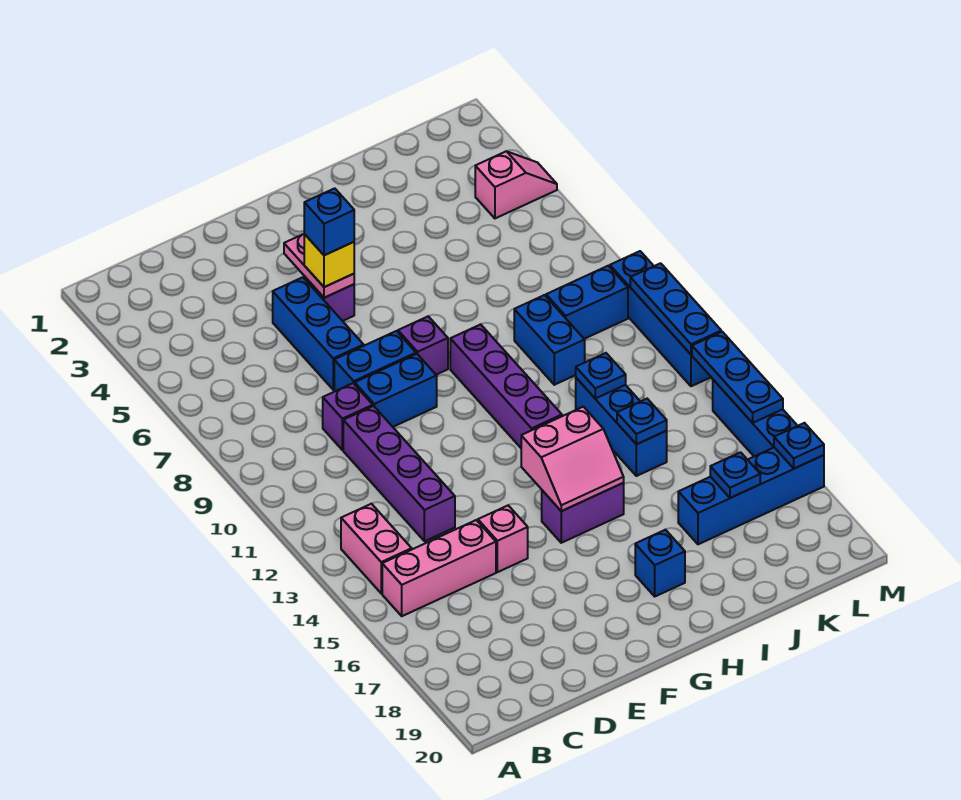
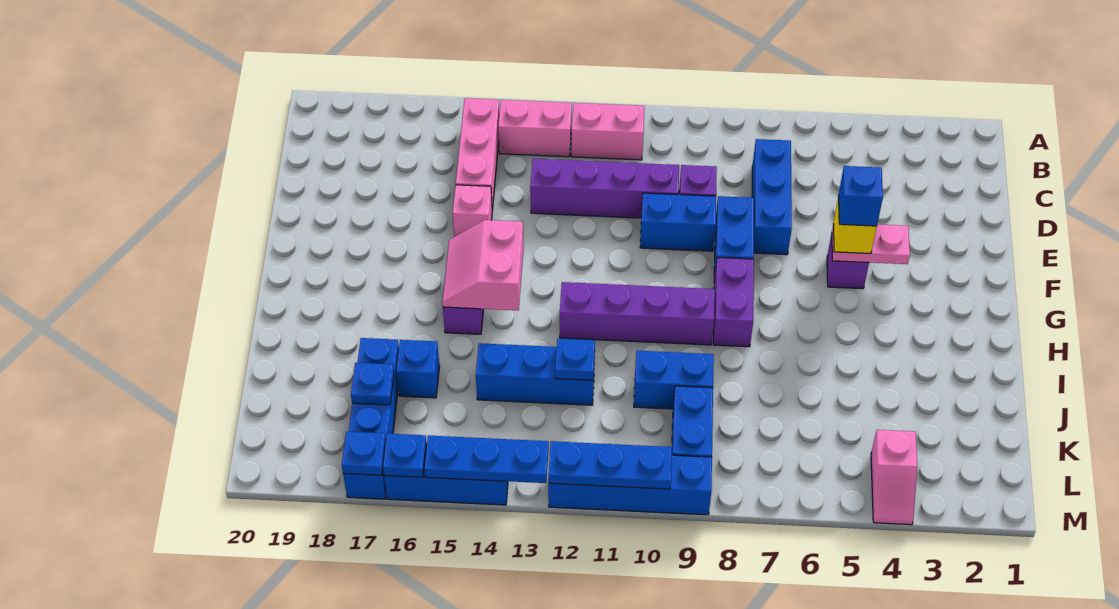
none -> pink 1x2 brick [571,103,645,160]
blue 1x3 brick [273,277,364,390] -> blue 1x3 brick turned to [752,139,792,255]
blue 1x2 brick [355,354,437,427] -> blue 1x2 brick turned to [640,193,716,251]
purple 1x1 brick [398,316,448,375] -> purple 1x2 brick [713,258,754,347]
blue 1x1 brick [635,530,685,596] -> blue 1x1 brick moved to [396,340,440,398]
blue 1x1 plate [617,399,667,444] -> blue 1x1 plate moved to [383,434,427,477]

